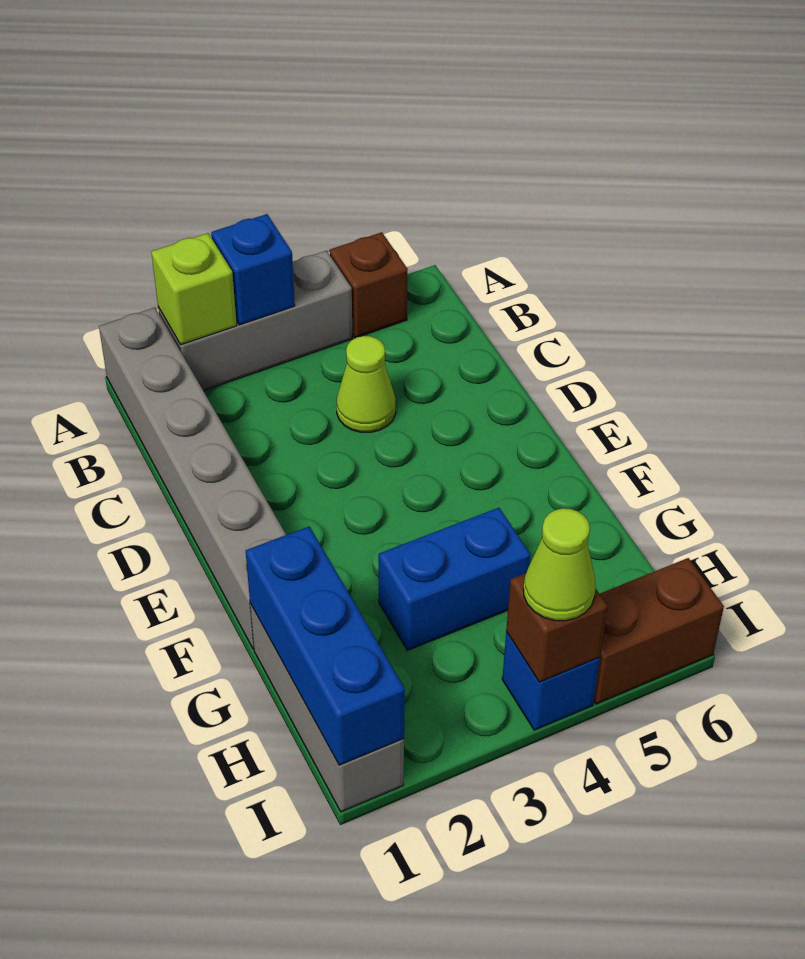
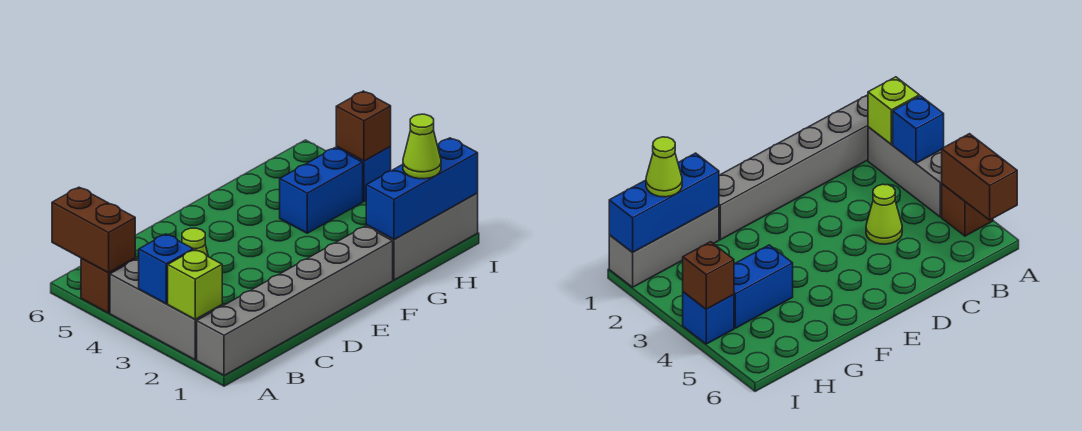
blue 1x2 brick [379,508,530,650] -> blue 1x2 brick turned to [280,148,363,233]
lime 1x1 cone [524,508,596,621] -> lime 1x1 cone moved to [403,114,441,179]
brown 1x2 brick [594,558,724,704] -> brown 1x2 brick moved to [52,187,135,273]

